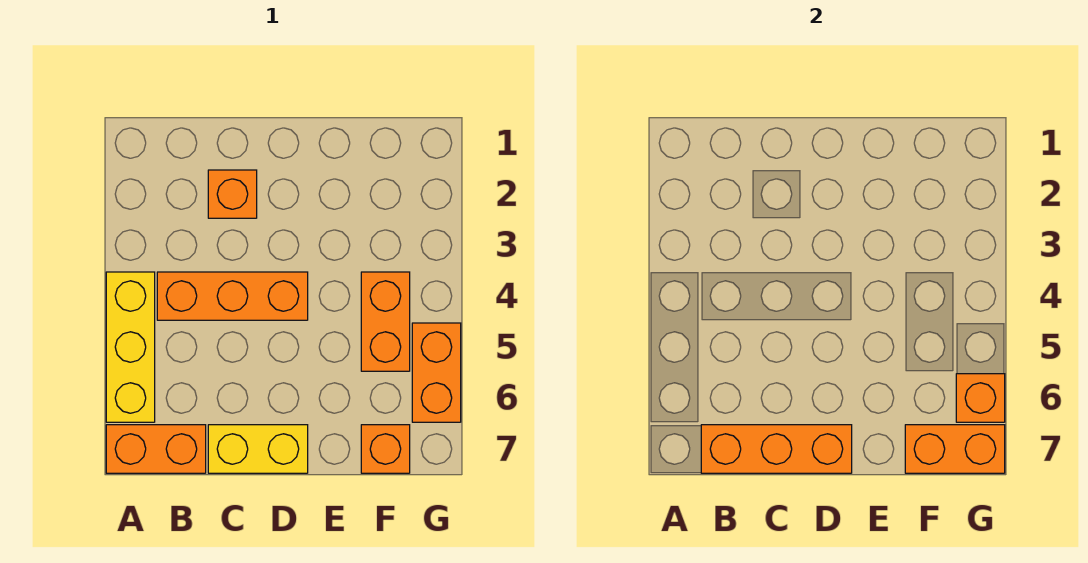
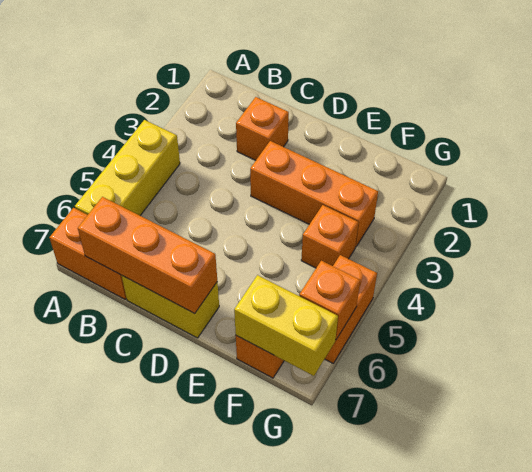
orange 1x3 brick [157,272,308,320] -> orange 1x3 brick moved to [250,141,378,247]
orange 1x2 brick [361,272,410,371] -> orange 1x1 brick [301,205,359,268]
orange 1x2 brick [905,425,1005,473] -> yellow 1x2 brick [234,275,338,376]

